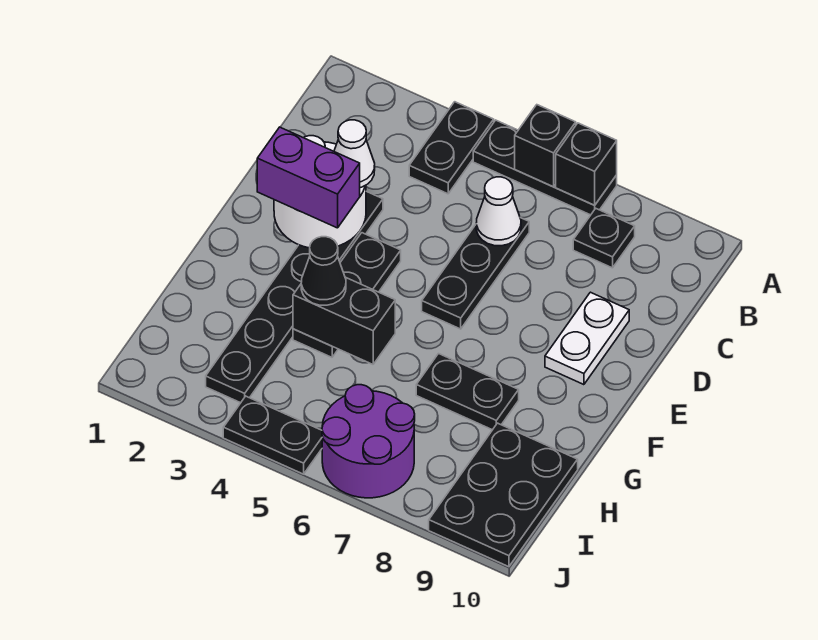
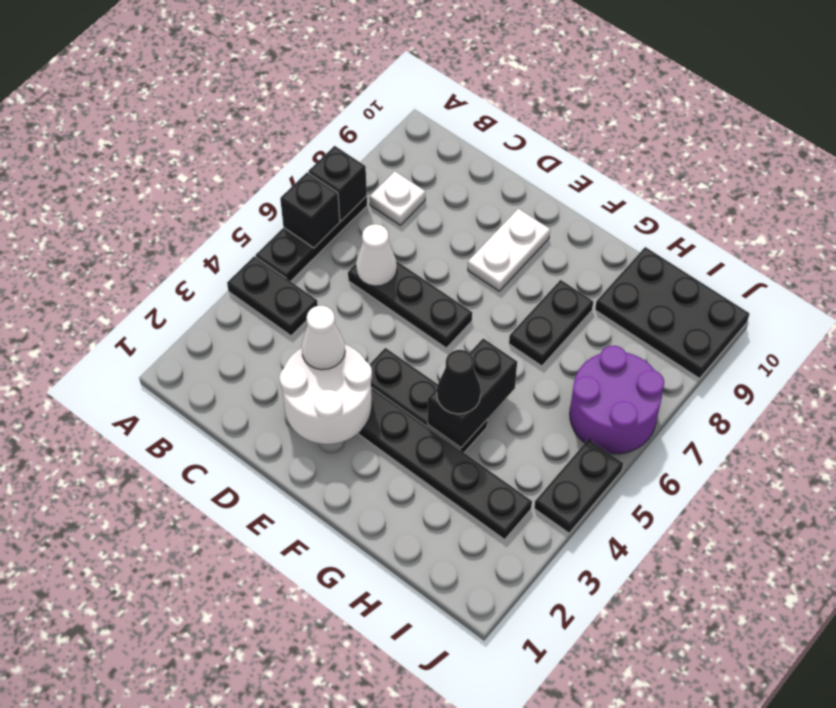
black 1x1 plate [573,208,635,268] -> white 1x1 plate [370,171,425,225]
white 1x2 plate [545,292,629,385] -> white 1x2 plate turned to [468,209,550,291]
purple 1x2 brick [257,127,360,228] -> none

